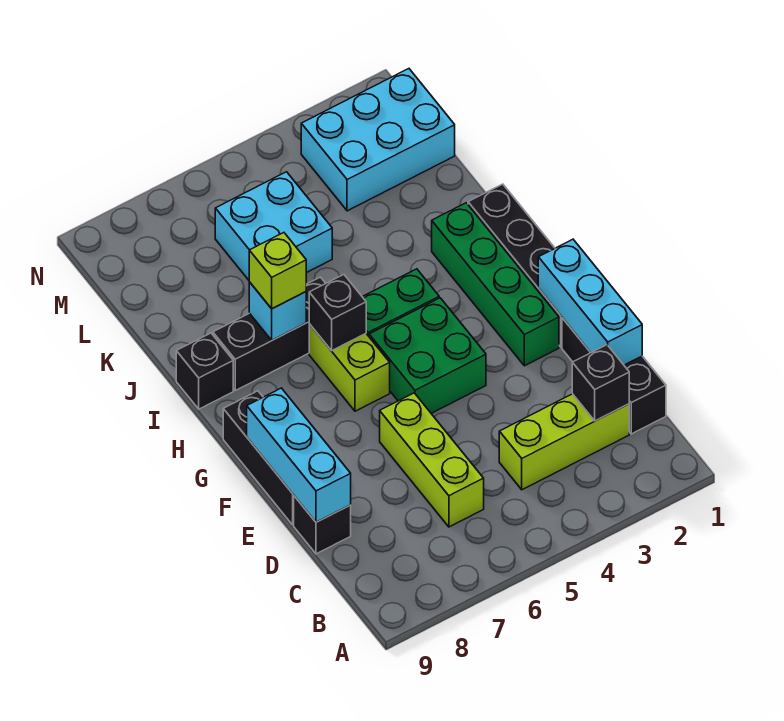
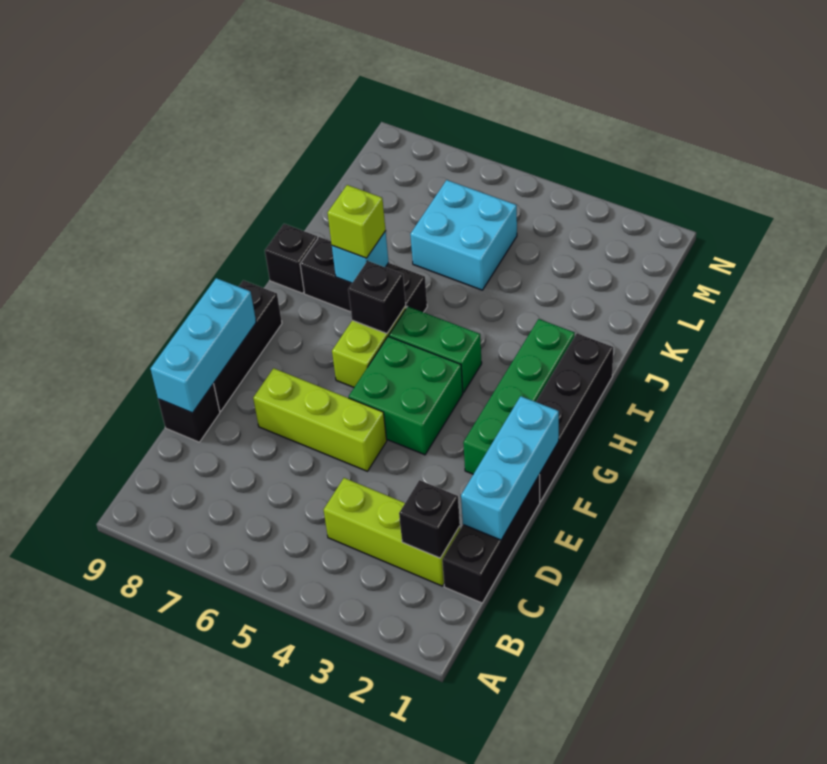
lime 1x3 brick [380,393,484,527] -> lime 1x3 brick turned to [253,368,387,471]
cyan 2x3 brick [301,69,455,211] -> none

